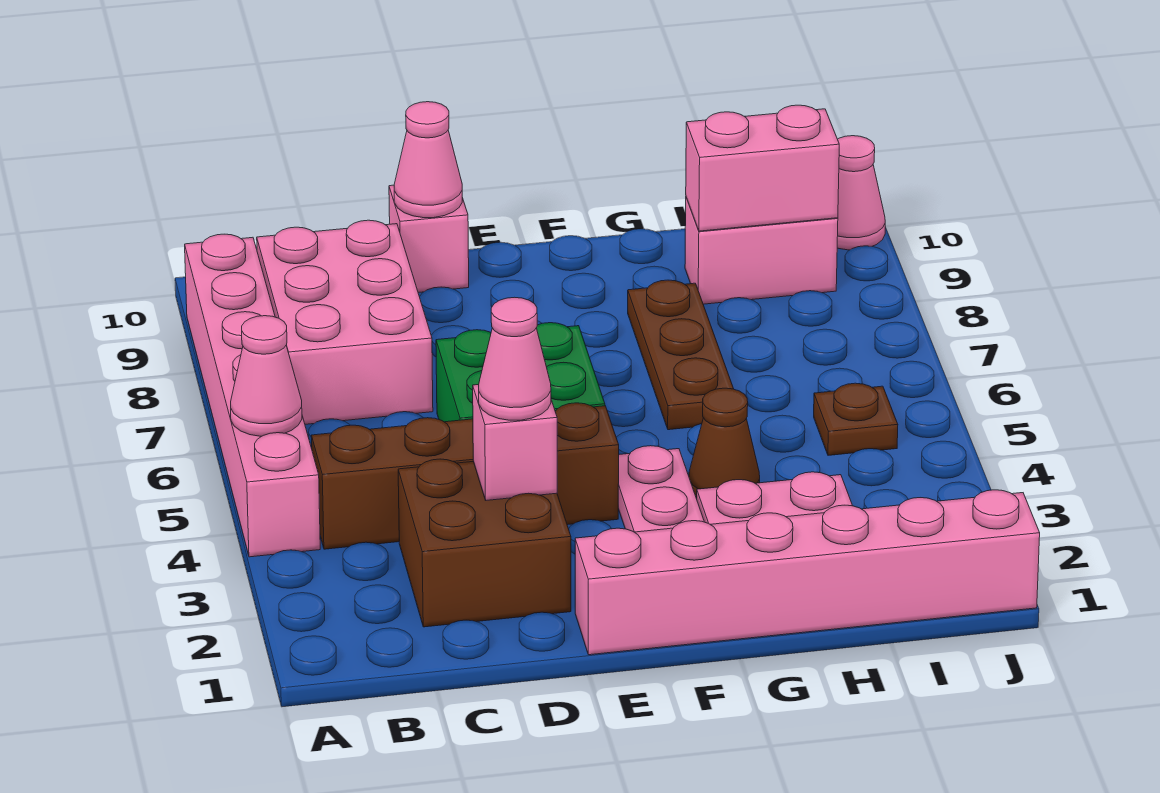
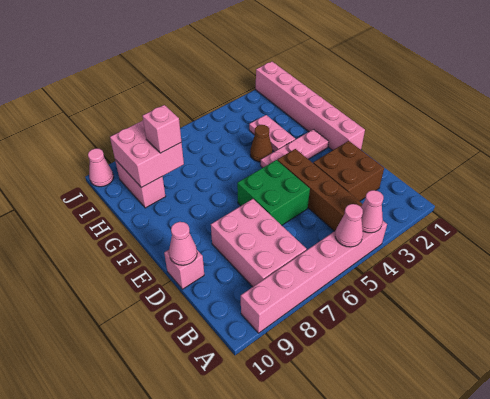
pink 2x3 brick [257,220,433,424] -> pink 2x3 brick turned to [211,199,307,287]
pink 1x1 brick [473,385,557,500] -> pink 1x1 brick moved to [143,105,181,153]
pink 1x1 cone [479,297,551,420] -> pink 1x1 cone moved to [361,190,383,233]
brown 1x3 plate [628,280,734,430] -> none
pink 1x2 brick [686,105,839,231] -> pink 2x2 brick [110,120,184,188]
brown 1x1 plate [814,383,898,455] -> none

